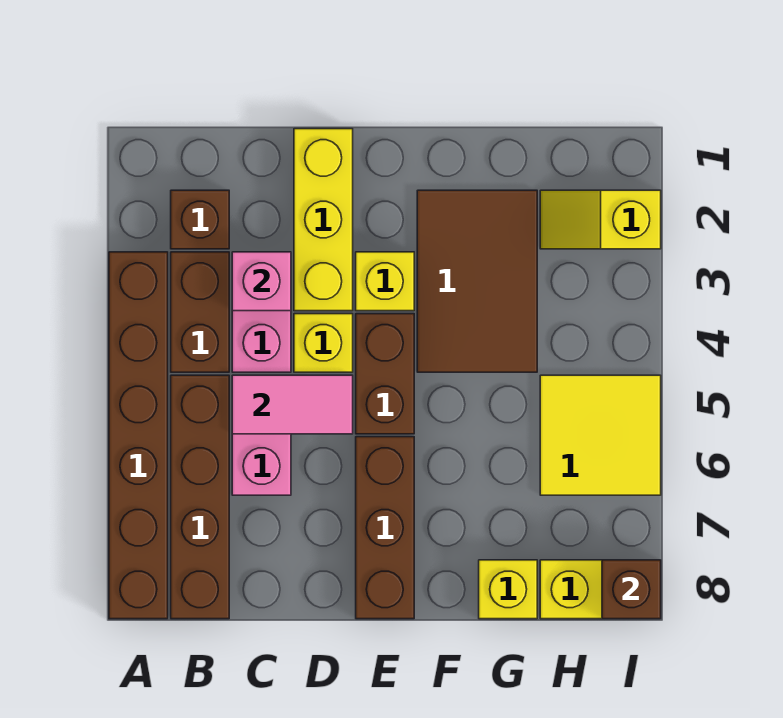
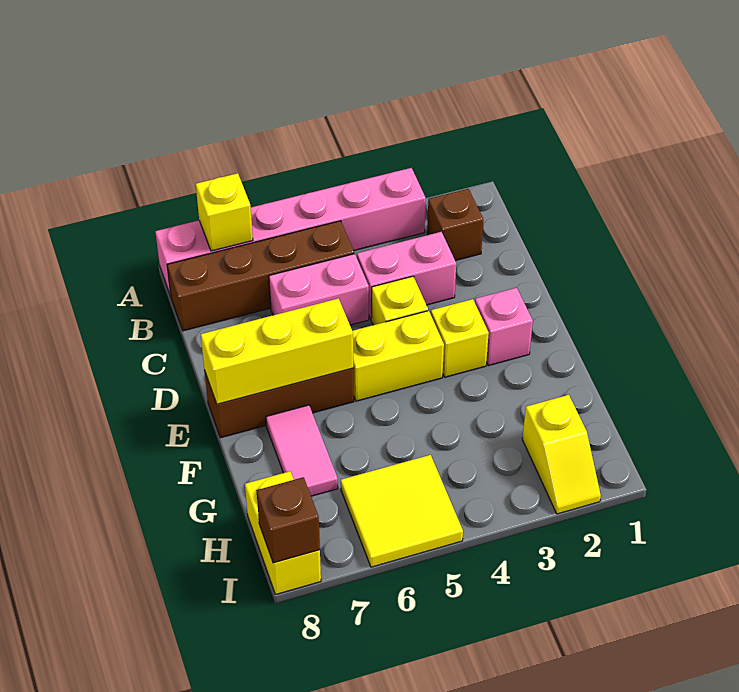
brown 1x6 brick [109,252,168,619] -> pink 1x6 brick [155,168,426,296]
brown 1x2 brick [171,252,229,372] -> none
pink 1x1 brick [232,252,291,311] -> pink 1x1 brick moved to [475,288,533,366]
pink 1x2 tile [232,375,353,434] -> pink 1x2 tile moved to [266,405,338,496]
yellow 1x3 brick [294,129,353,311] -> yellow 1x3 brick moved to [201,298,353,404]
brown 1x2 brick [356,314,414,434] -> yellow 1x2 brick [353,311,444,401]
brown 2x3 tile [417,190,537,372] -> none
yellow 1x1 brick [479,560,537,619] -> yellow 1x1 brick moved to [196,173,253,251]
yellow 1x2 slope [540,190,661,249] -> yellow 1x2 slope turned to [522,395,601,514]

